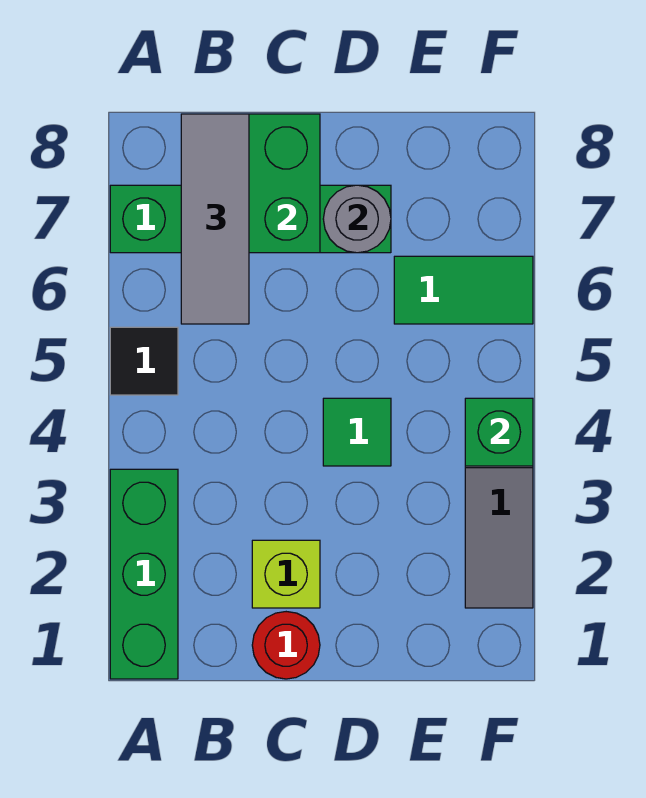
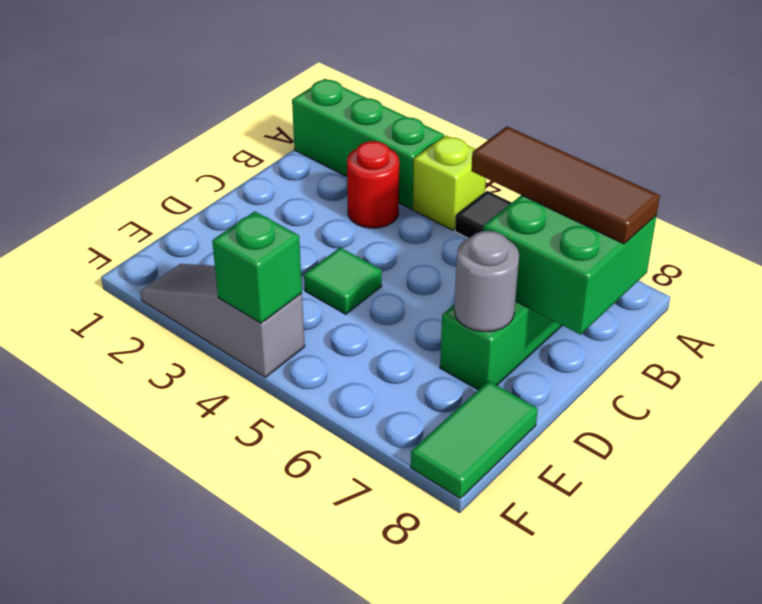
grey 1x3 tile [181,114,249,324] -> brown 1x3 tile [471,127,660,244]
red 1x1 round brick [252,612,320,679] -> red 1x1 round brick moved to [347,141,399,228]
lime 1x1 brick [252,540,320,608] -> lime 1x1 brick moved to [413,135,486,230]
green 1x2 tile [394,256,533,324] -> green 1x2 tile moved to [411,381,538,498]

